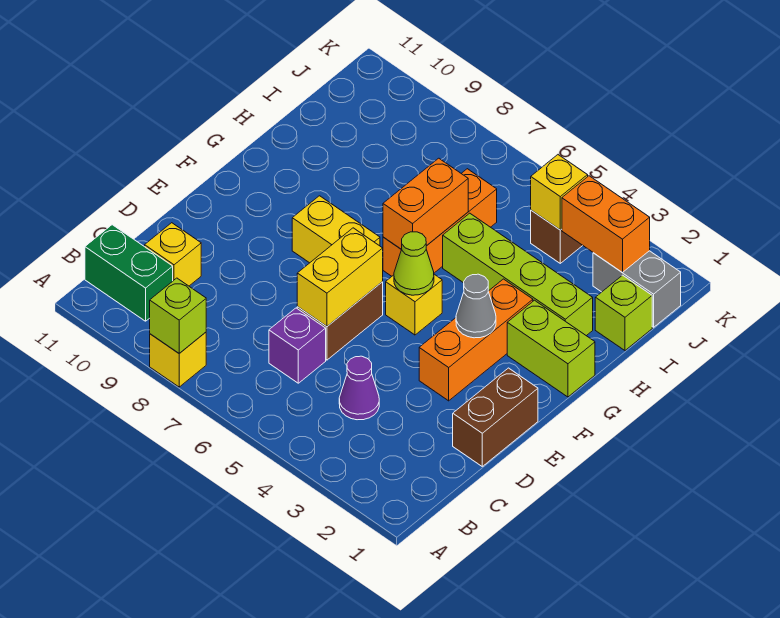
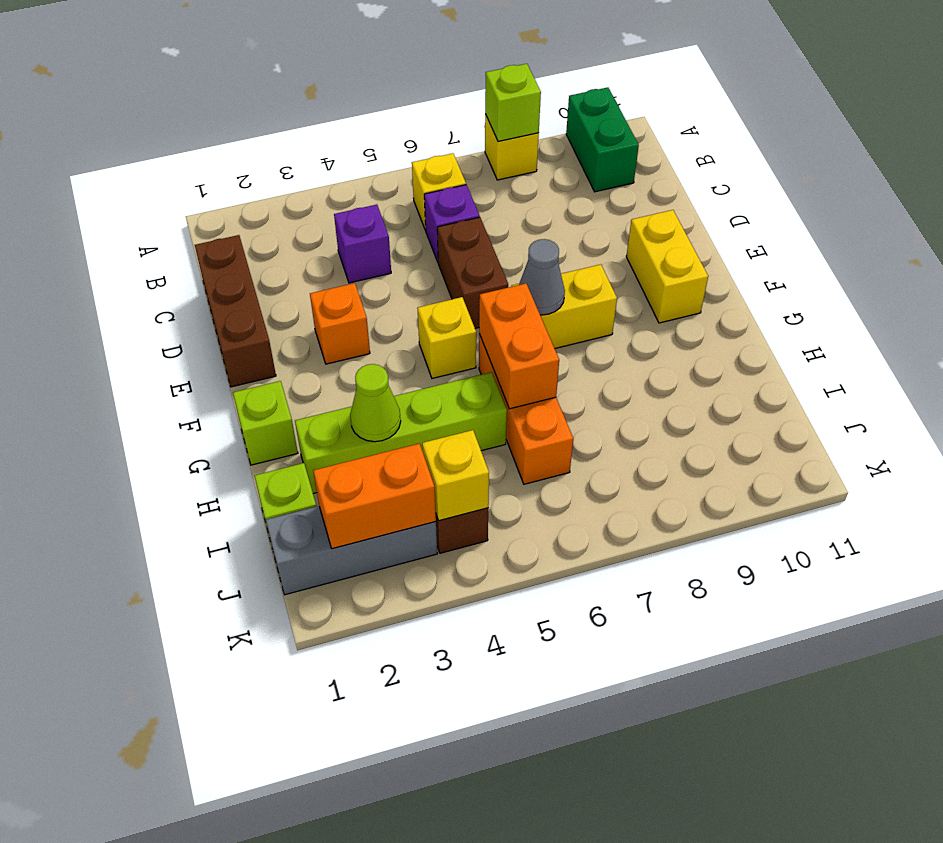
green 1x2 brick [85,225,173,321] -> green 1x2 brick turned to [566,87,639,192]
purple 1x1 cone [339,356,379,420] -> purple 1x1 brick [334,205,391,283]
yellow 1x1 brick [145,223,201,286] -> yellow 1x1 brick moved to [412,153,466,230]
brown 1x2 brick [453,368,538,466] -> brown 1x3 brick [195,235,276,387]
yellow 1x2 brick [297,228,383,326] -> yellow 1x2 brick moved to [626,210,708,323]
orange 1x3 brick [419,279,533,401] -> orange 1x1 brick [310,283,370,364]
grey 1x1 cone [456,274,496,338] -> grey 1x1 cone moved to [519,239,565,315]
lime 1x1 cone [394,232,434,295] -> lime 1x1 cone moved to [350,364,401,442]
lime 1x2 brick [507,300,595,397] -> lime 1x1 brick [233,381,298,465]
grey 1x2 brick [593,251,681,327] -> grey 1x3 brick [266,506,437,595]

